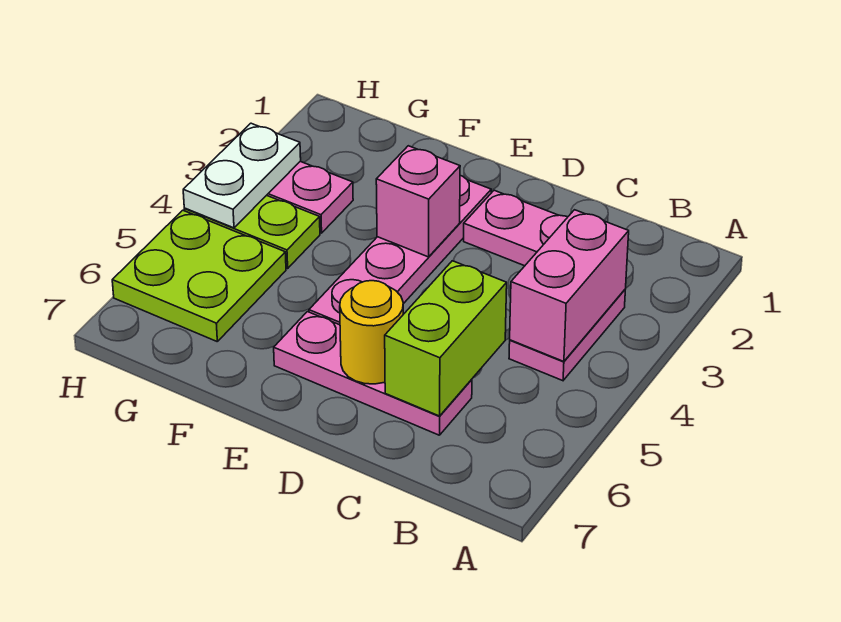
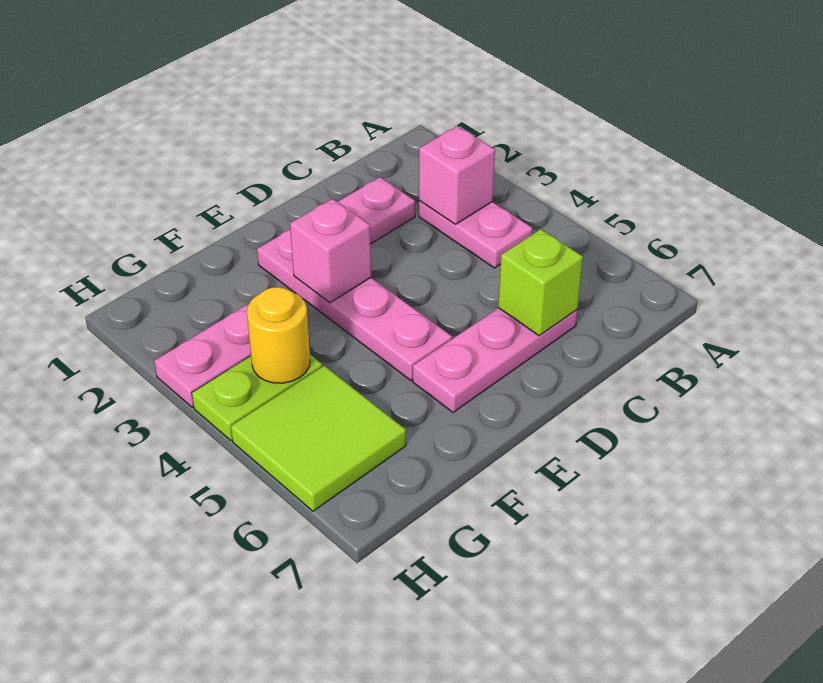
pink 1x2 brick [510,210,629,362] -> pink 1x1 brick [419,126,495,224]
lime 1x2 brick [385,261,507,416] -> lime 1x1 brick [498,229,583,336]
yellow 1x1 round brick [340,281,403,384] -> yellow 1x1 round brick moved to [247,287,310,383]
lime 2x2 plate [112,210,286,341] -> lime 2x2 tile [231,366,406,511]
white 1x2 plate [183,123,301,228] -> none

